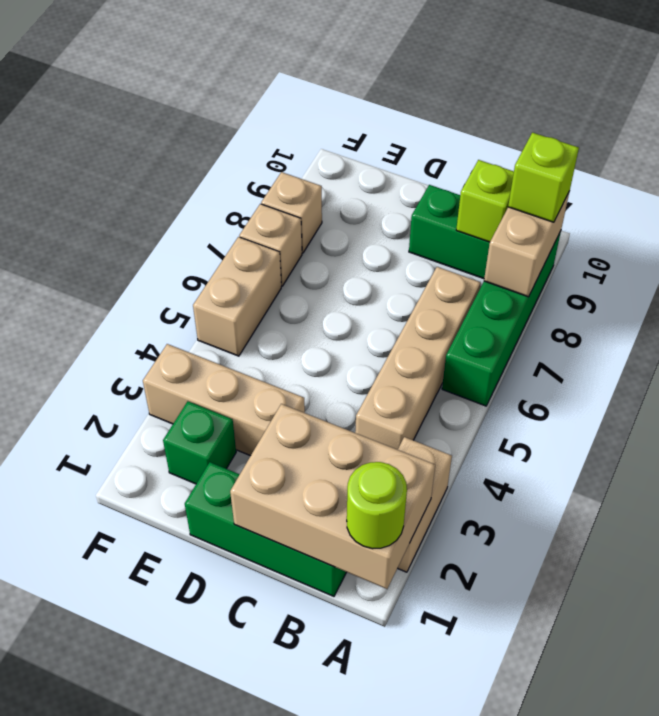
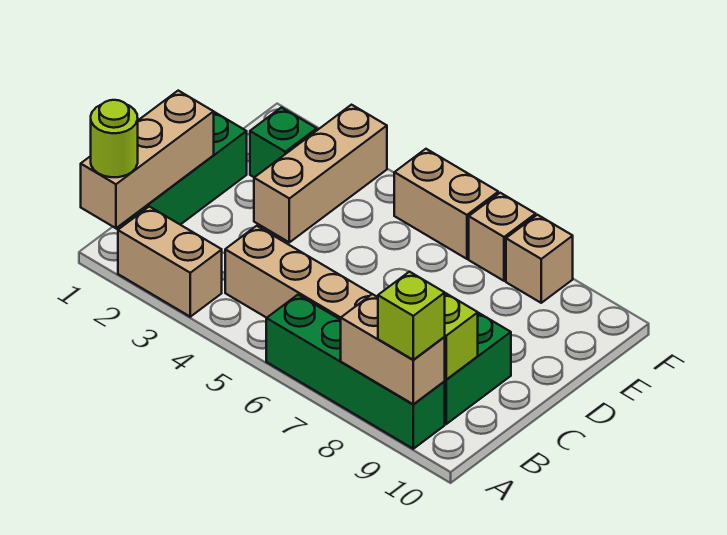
tan 2x3 brick [230,404,435,589] -> tan 1x3 brick [81,91,214,228]

